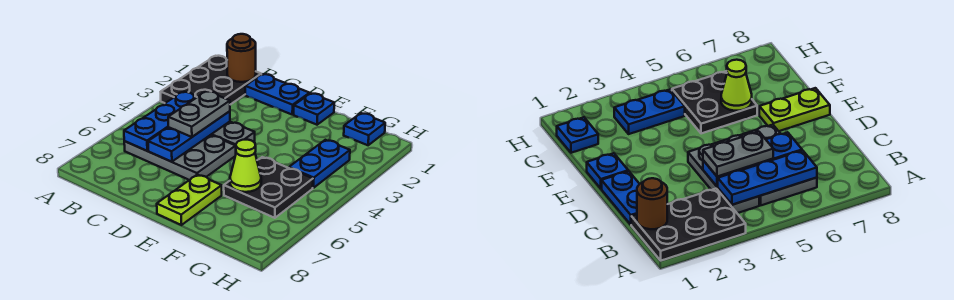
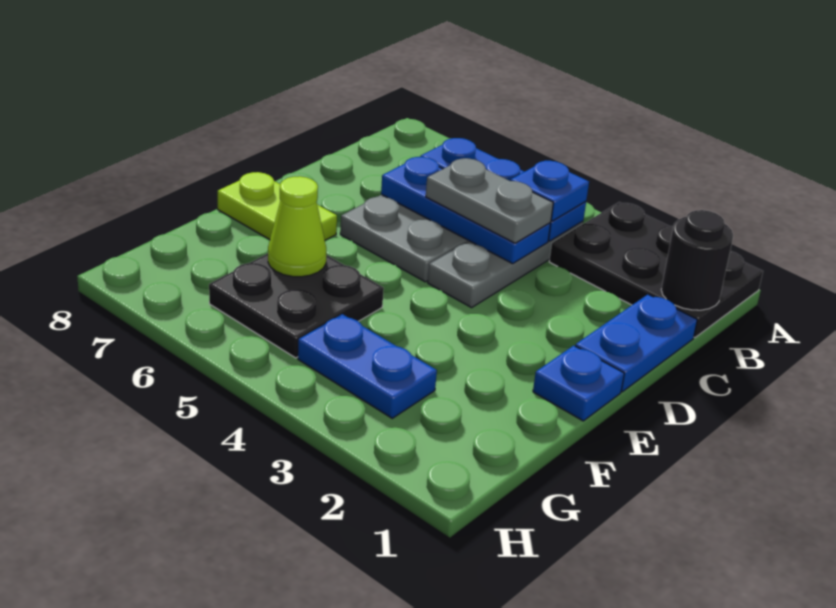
brown 1x1 round brick [227,34,256,82] -> black 1x1 round brick [661,210,733,310]
blue 1x1 plate [344,113,385,145] -> blue 1x1 plate moved to [510,161,589,221]

